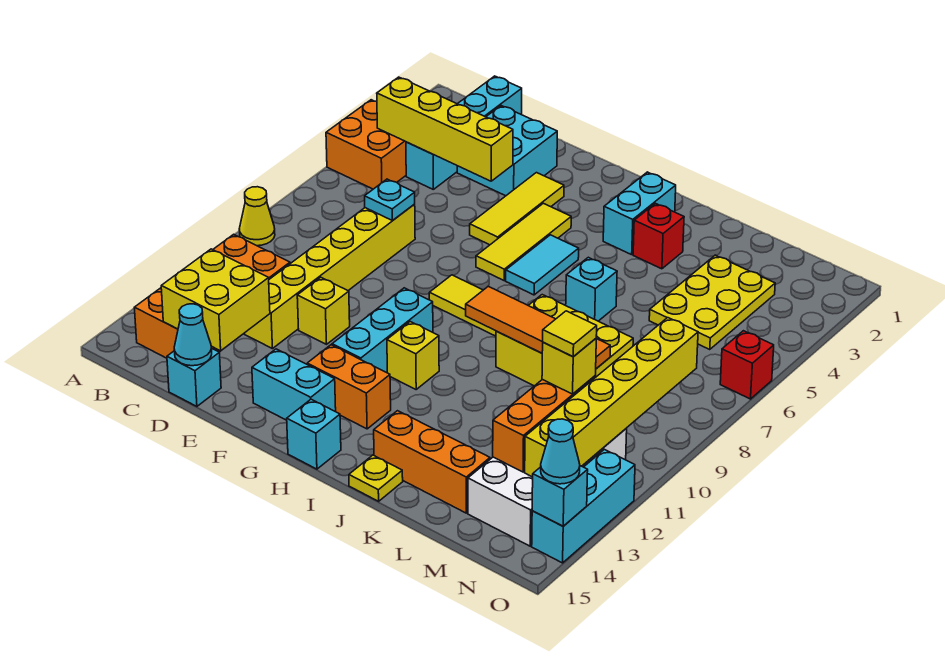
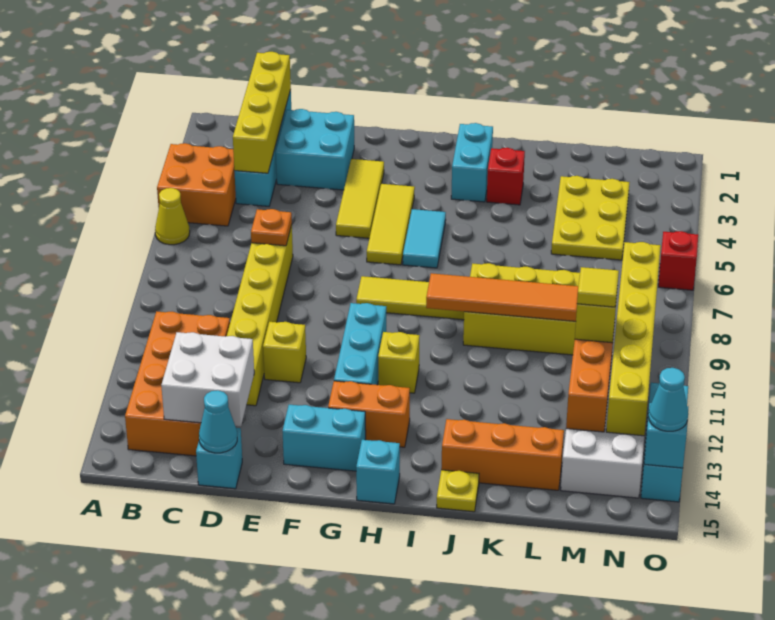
yellow 1x1 cone [239,187,275,246] -> yellow 1x1 cone moved to [155,188,190,245]
yellow 1x4 brick [377,77,513,181] -> yellow 1x4 brick turned to [233,52,291,173]
yellow 2x2 brick [161,249,270,351] -> white 2x2 brick [161,332,254,427]
cyan 1x1 plate [365,179,415,221] -> orange 1x1 plate [251,209,292,246]
cyan 1x1 brick [566,257,617,321] -> none

